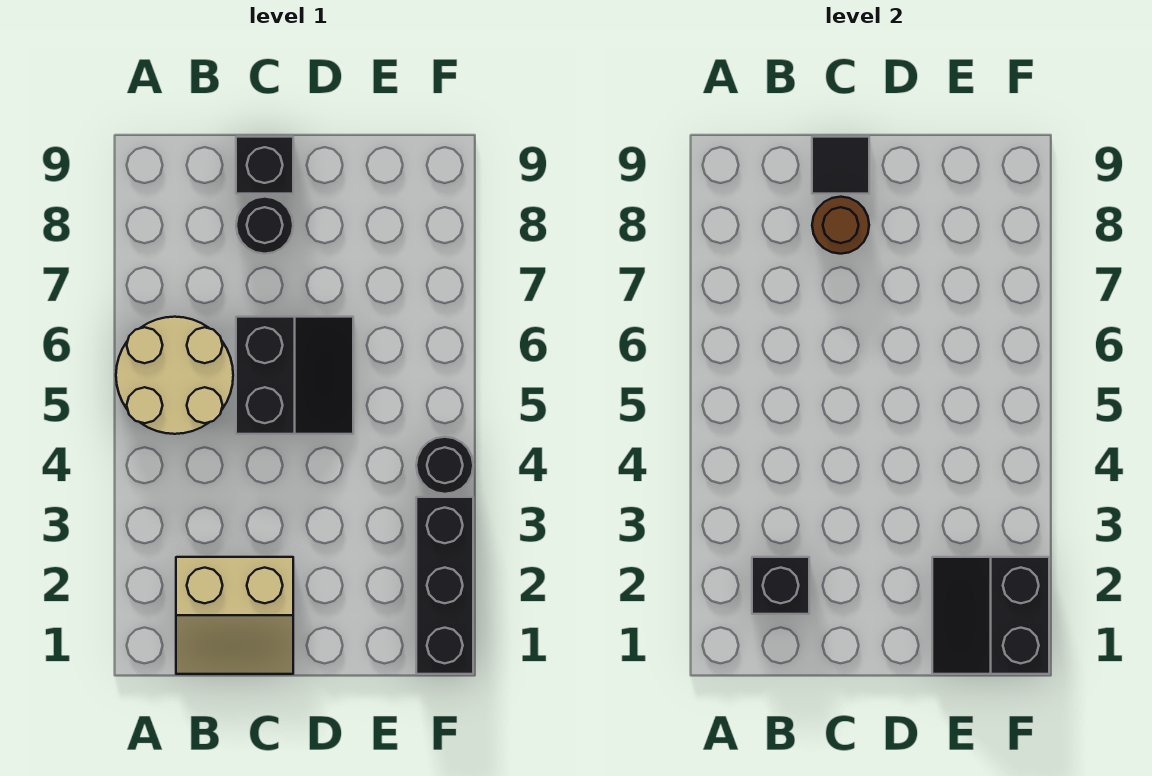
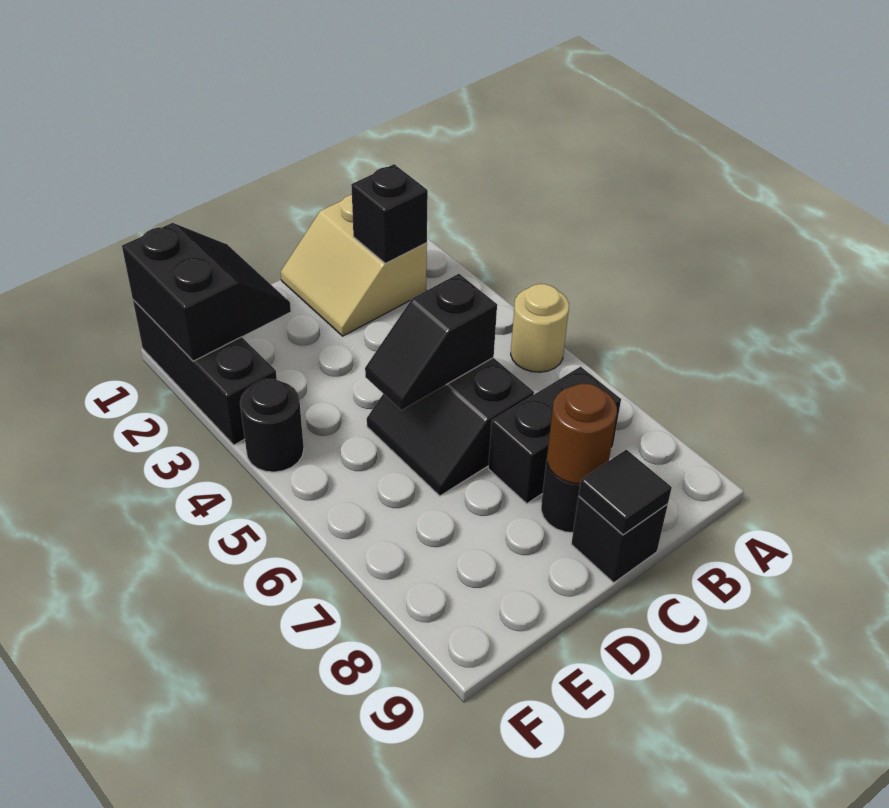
tan 2x2 round brick [116,317,233,434] -> tan 1x1 round brick [511,284,569,372]
tan 2x2 slope [176,557,293,674] -> tan 2x2 slope turned to [281,195,427,336]
none -> black 1x2 brick [488,367,621,504]
none -> black 1x2 slope [365,274,497,410]

